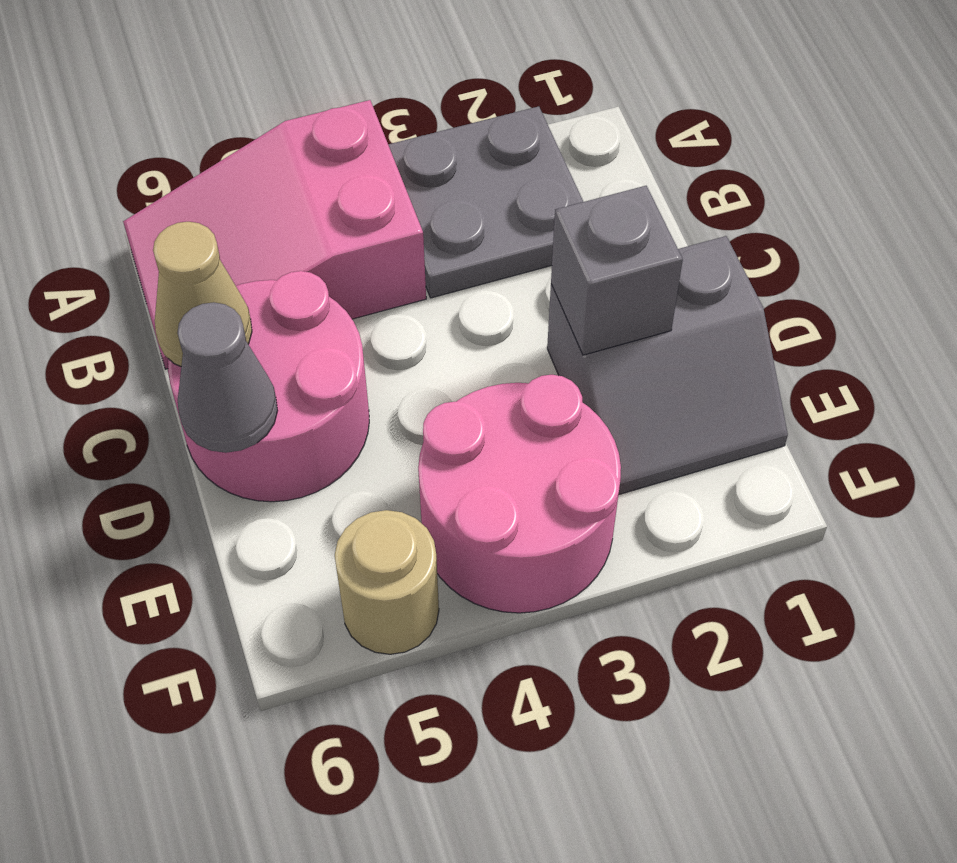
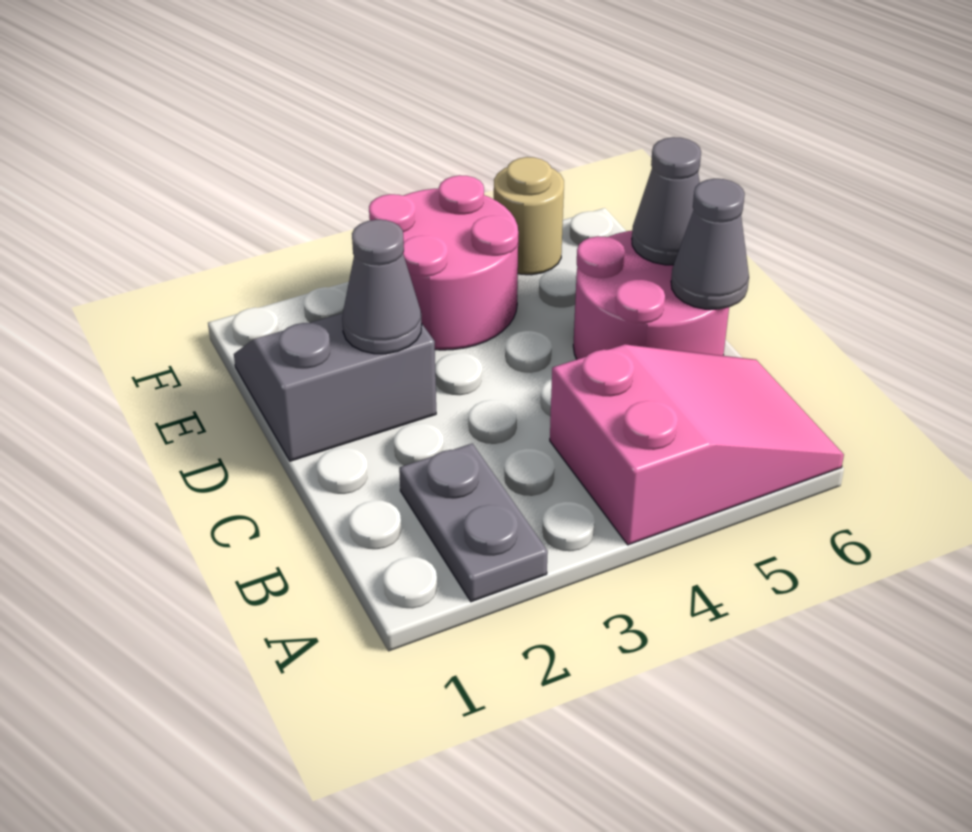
grey 2x2 plate [388,106,583,298] -> grey 1x2 plate [399,444,548,602]
tan 1x1 cone [153,222,252,366] -> grey 1x1 cone [671,179,749,309]
grey 1x1 brick [551,186,683,355] -> grey 1x1 cone [342,220,422,354]

